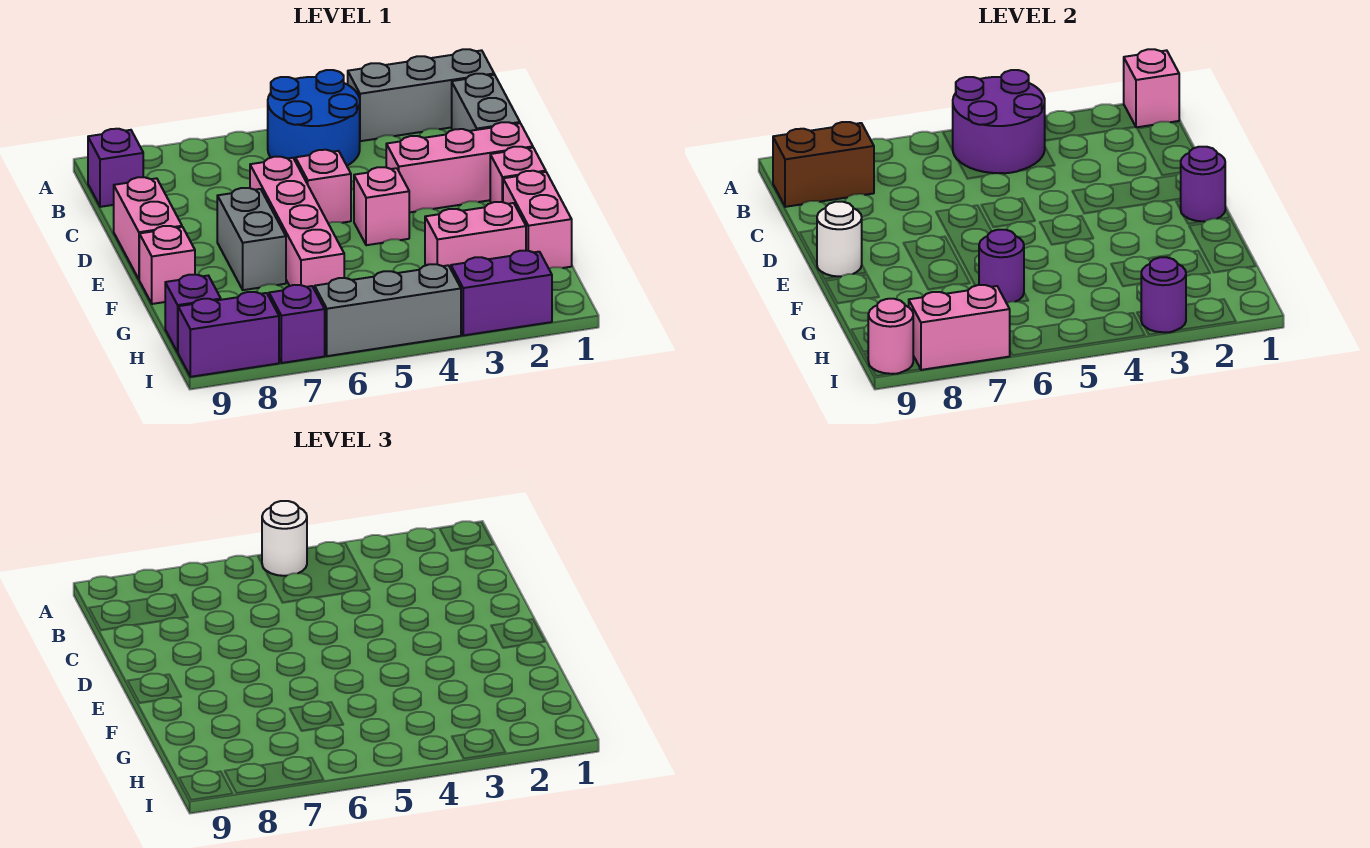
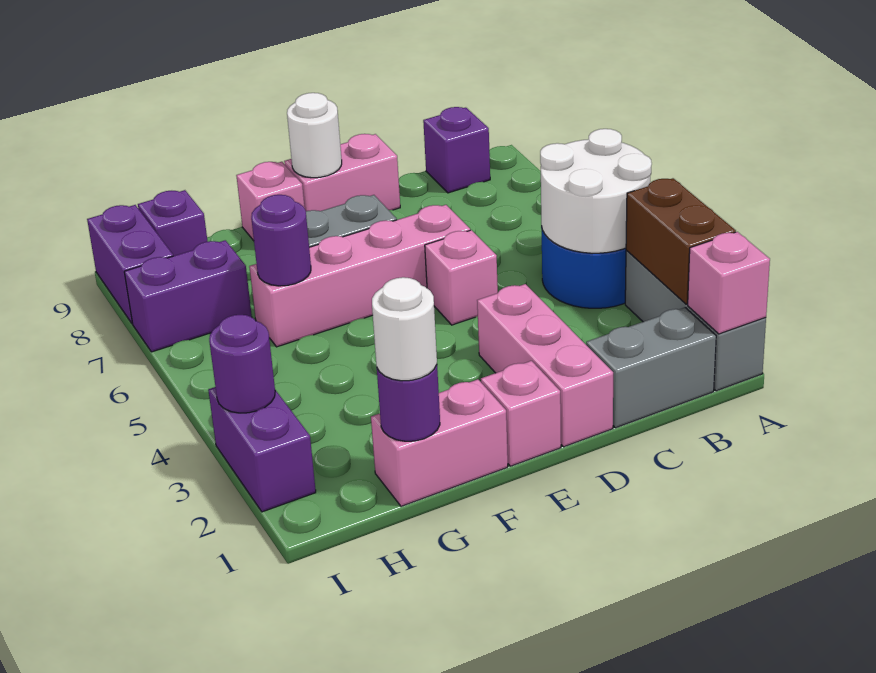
purple 2x2 round brick [953,70,1045,173] -> white 2x2 round brick [540,129,652,253]
white 1x1 round brick [262,501,307,576] -> white 1x1 round brick moved to [372,277,437,381]
brown 1x2 brick [773,122,874,207] -> brown 1x2 brick moved to [626,178,736,304]
purple 1x1 round brick [1180,147,1225,222] -> purple 1x1 round brick moved to [377,365,440,441]
pink 1x1 brick [354,167,409,245] -> none
pink 1x2 brick [425,202,526,269] -> none
grey 1x3 brick [315,264,461,356] -> none
purple 1x1 brick [269,285,325,363] -> purple 1x2 brick [124,240,252,352]
pink 1x2 brick [909,285,1010,370] -> none
pink 1x1 round brick [868,299,913,374] -> none

